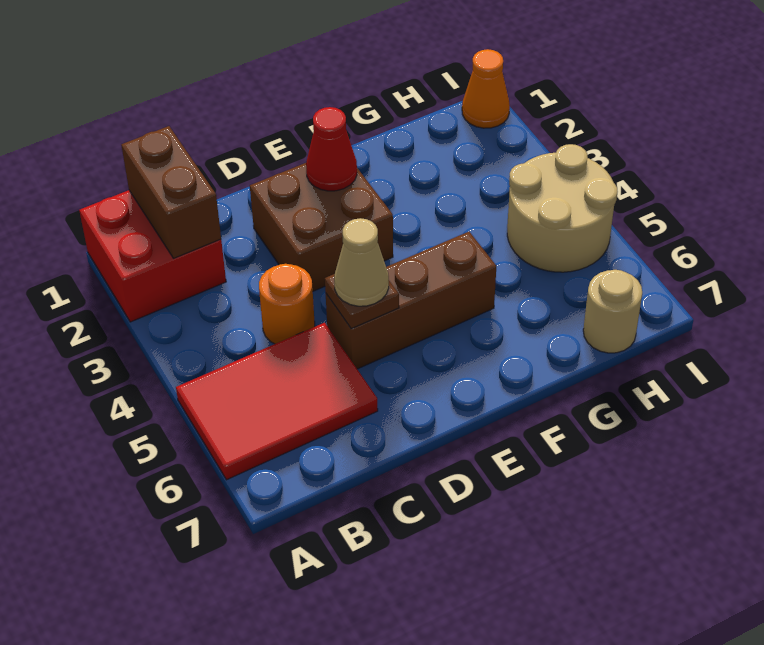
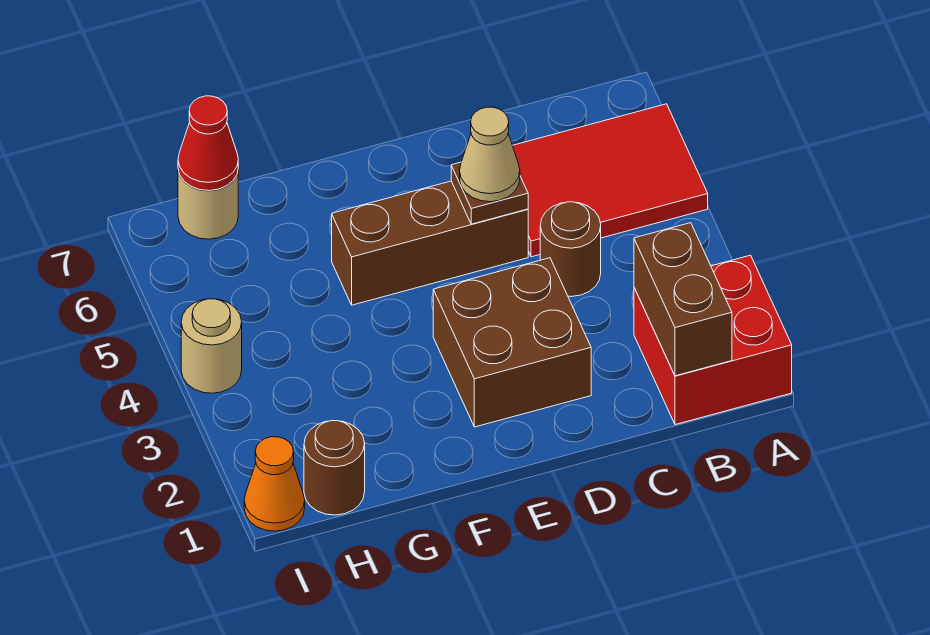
orange 1x1 round brick [259,264,315,344] -> brown 1x1 round brick [540,202,601,297]
red 1x1 cone [306,107,357,191] -> red 1x1 cone moved to [178,96,238,191]
none -> brown 1x1 round brick [304,421,365,515]
tan 2x2 round brick [507,144,618,272] -> tan 1x1 round brick [181,299,242,393]

